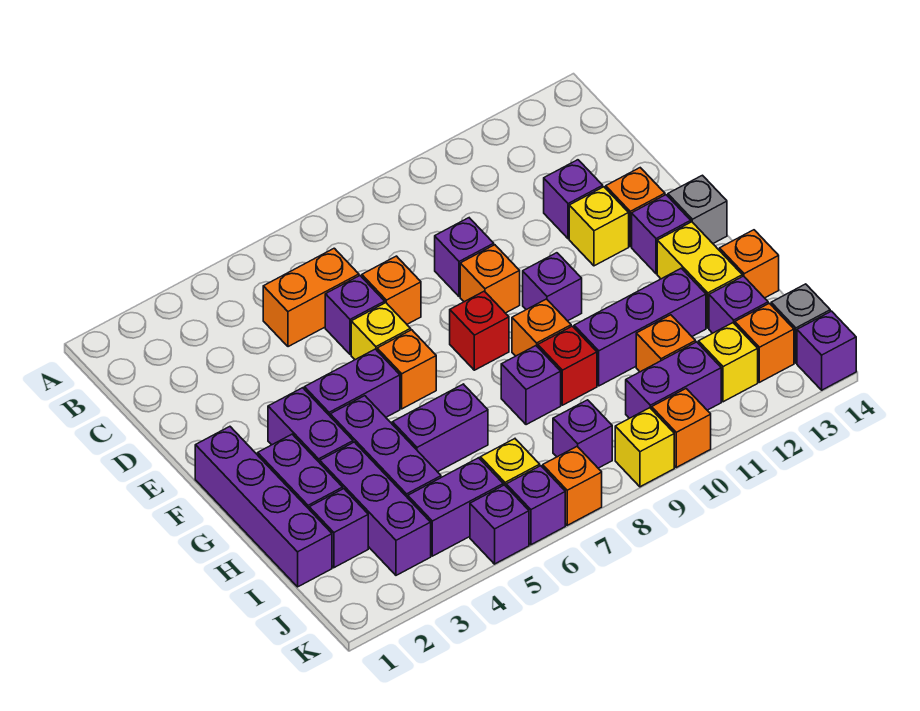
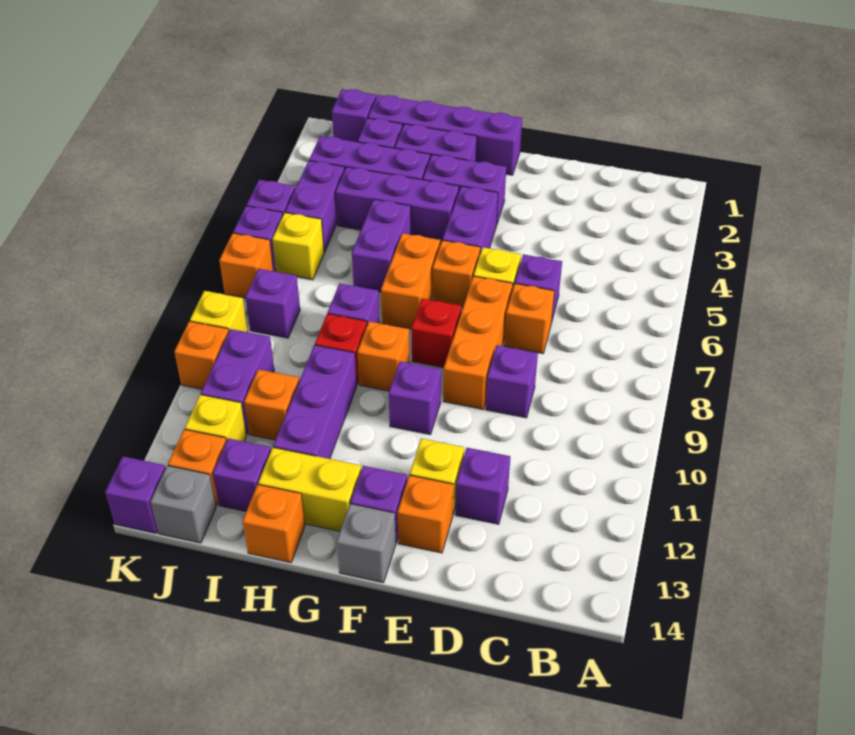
orange 1x2 brick [263,248,359,347] -> orange 1x2 brick moved to [381,233,440,329]
orange 1x1 brick [460,245,520,313] -> orange 1x3 brick [443,276,513,409]
none -> purple 1x1 brick [332,89,376,142]

